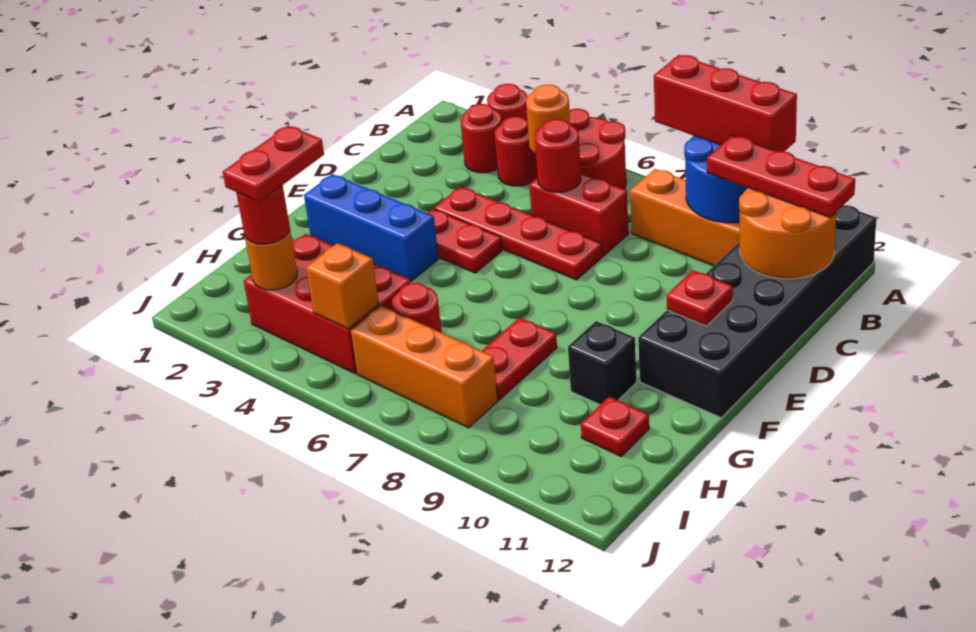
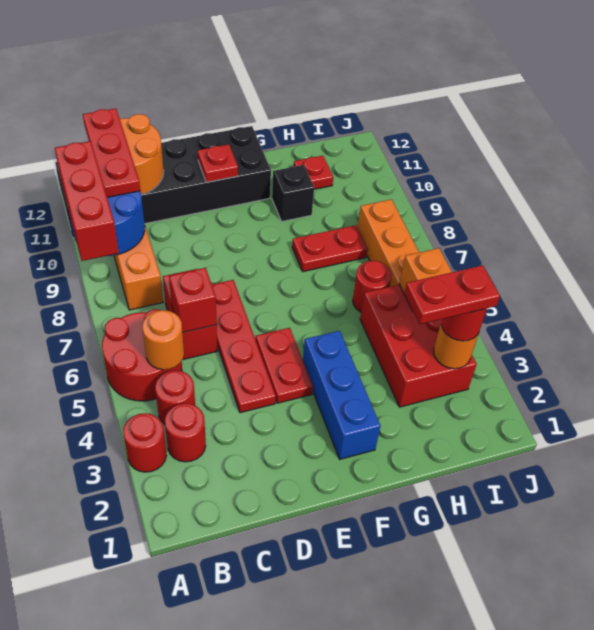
red 1x1 round brick [535,119,581,192] -> red 1x1 brick [169,268,217,333]

